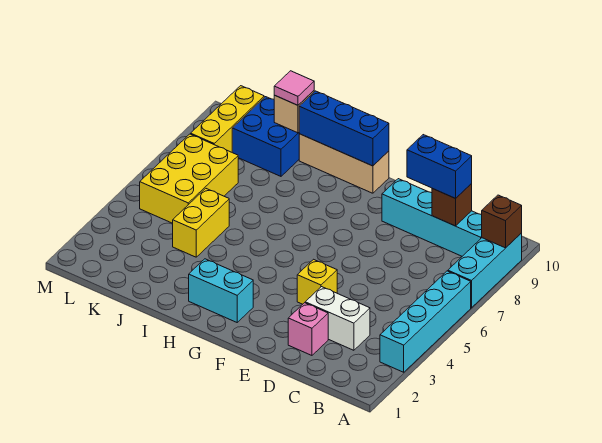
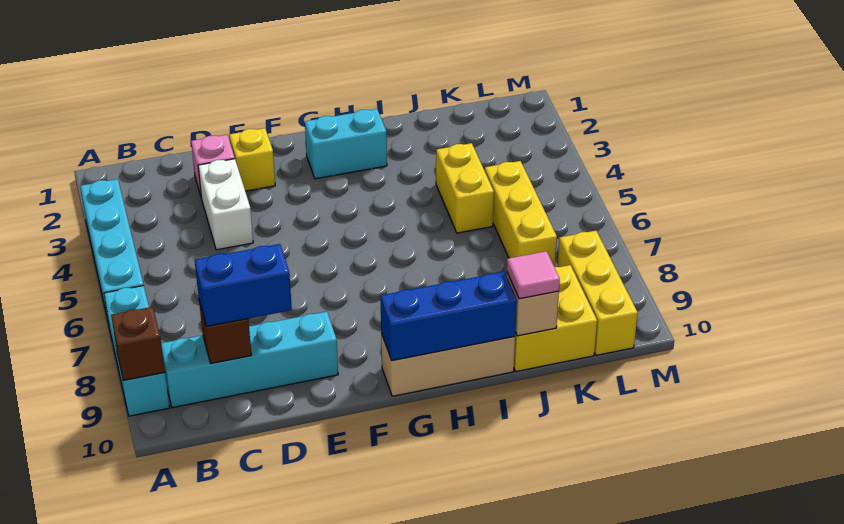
white 1x2 brick [305,287,370,350] -> white 1x2 brick turned to [198,159,253,250]
yellow 1x1 brick [297,259,337,304] -> yellow 1x1 brick moved to [229,128,275,191]
blue 2x2 brick [232,97,299,176] -> yellow 2x2 brick [514,265,597,371]
yellow 2x3 brick [140,134,238,223] -> yellow 1x3 brick [485,161,557,267]

